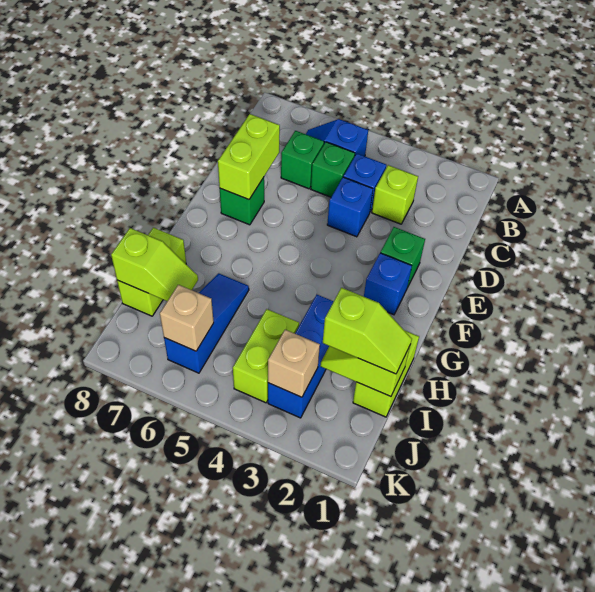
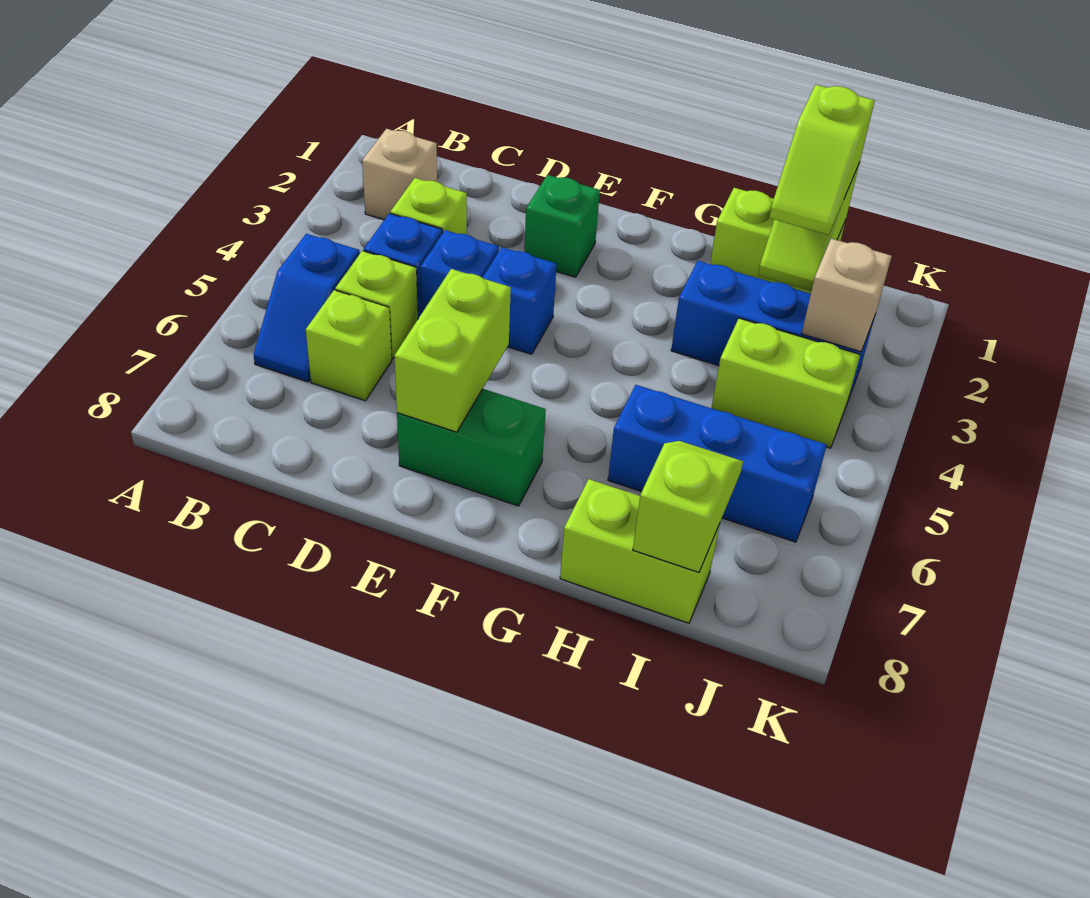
green 1x1 brick [311,142,355,197] -> lime 1x1 brick [335,251,418,359]
green 1x1 brick [281,131,324,189] -> lime 1x1 brick [306,290,392,401]
lime 1x2 brick [218,114,280,200] -> lime 1x2 brick turned to [394,269,511,432]
green 1x1 brick [220,177,264,225] -> green 1x2 brick [397,389,546,506]
blue 1x1 brick [364,253,412,315] -> blue 1x1 brick moved to [482,247,557,354]
blue 1x3 slope [164,273,249,373] -> blue 1x3 brick [608,385,827,542]
lime 1x2 slope [323,288,412,374] -> lime 1x2 slope turned to [769,85,875,235]
tan 1x1 brick [160,285,214,351] -> tan 1x1 brick moved to [362,129,437,220]

